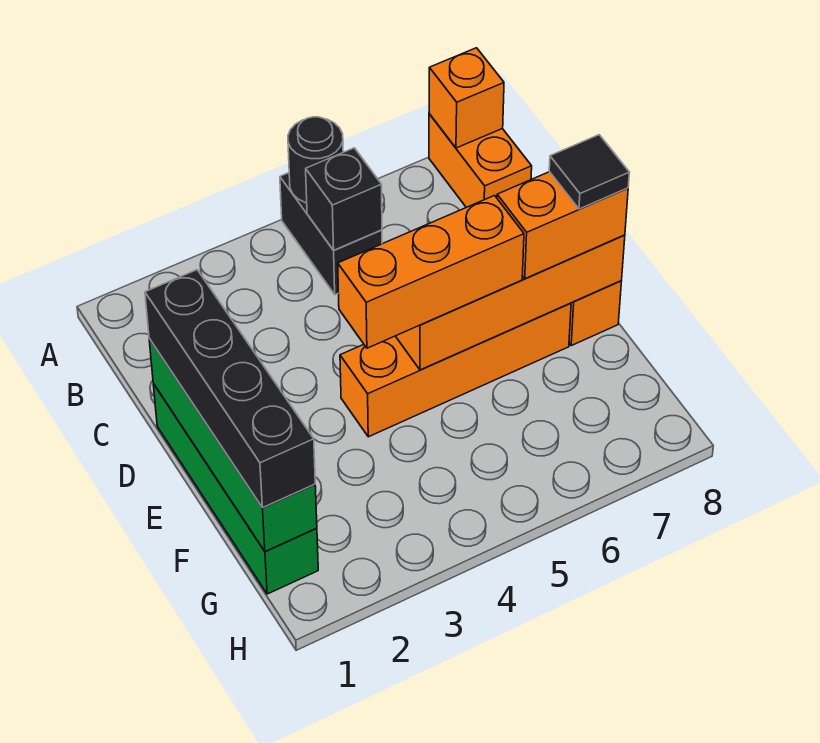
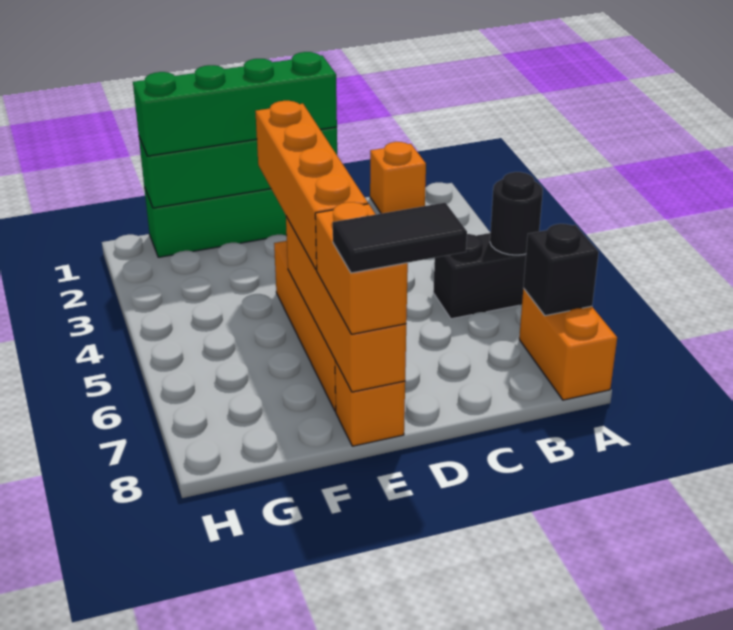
orange 1x2 brick [429,114,532,207] -> orange 1x2 brick turned to [519,289,617,400]
orange 1x1 brick [429,48,504,148] -> orange 1x1 brick moved to [370,142,426,214]
black 1x1 brick [306,148,382,250] -> black 1x1 brick moved to [523,224,599,316]
black 1x4 brick [145,270,315,508] -> green 1x4 brick [133,52,337,156]
orange 1x3 brick [338,196,524,348] -> orange 1x4 brick [255,101,368,270]
black 1x1 tile [549,135,629,209] -> black 1x2 tile [333,203,467,273]

